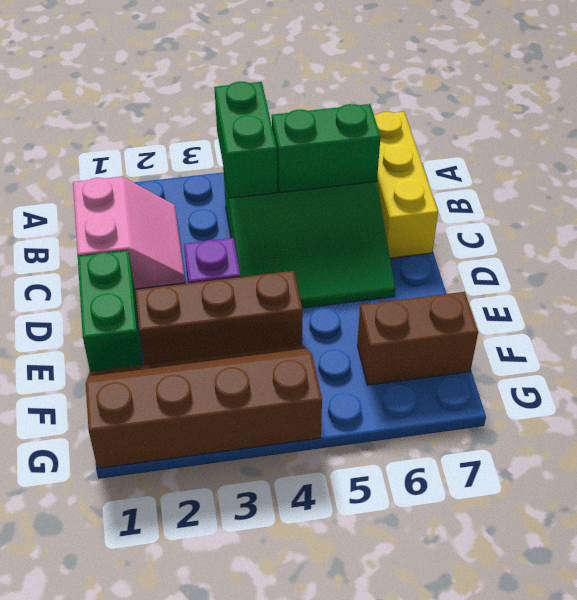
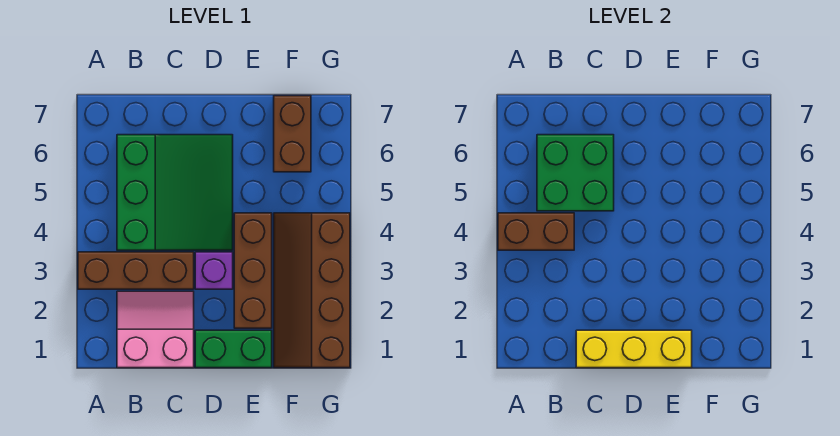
none -> brown 1x3 brick [78,252,194,289]
green 1x2 brick [214,82,277,198] -> brown 1x2 brick [498,213,574,250]
yellow 1x3 brick [374,112,438,258] -> yellow 1x3 brick moved to [576,330,692,368]
green 1x2 brick [272,104,380,192] -> green 2x2 brick [537,135,614,211]

